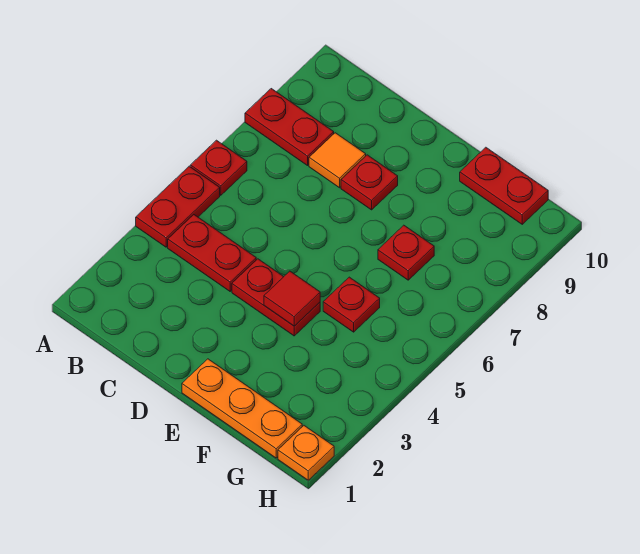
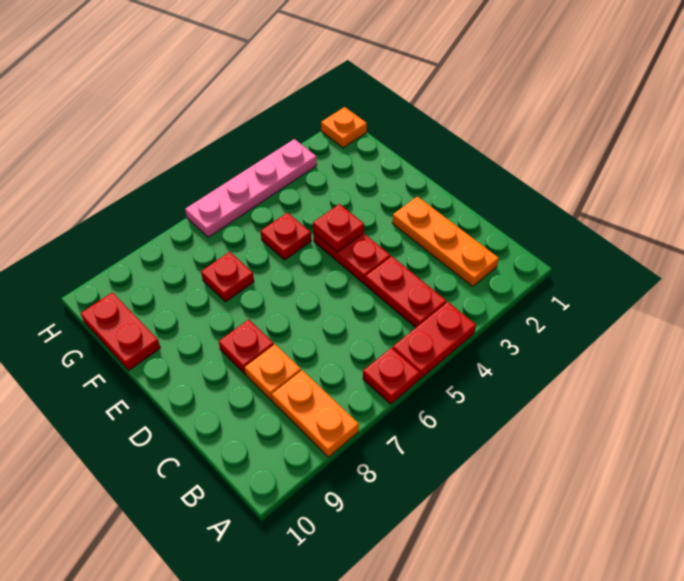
red 1x2 plate [245,89,334,166] -> orange 1x2 plate [272,370,359,457]
orange 1x1 tile [309,133,366,188] -> orange 1x1 plate [245,345,301,400]
orange 1x3 plate [182,359,302,458] -> orange 1x3 plate moved to [392,197,499,287]
red 1x1 tile [264,271,320,326] -> red 1x1 plate [313,204,364,252]
none -> pink 1x4 plate [185,139,317,237]

